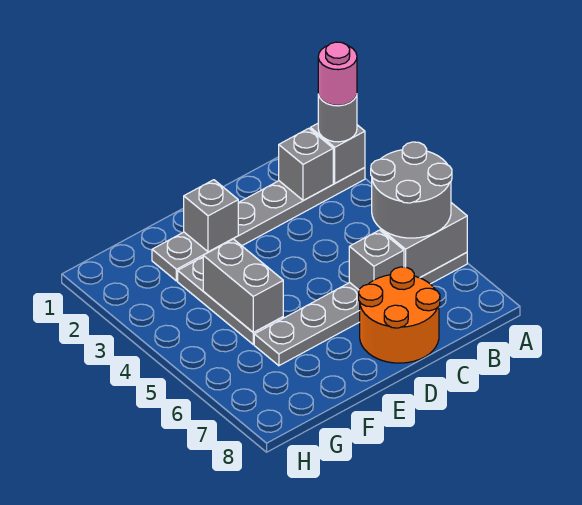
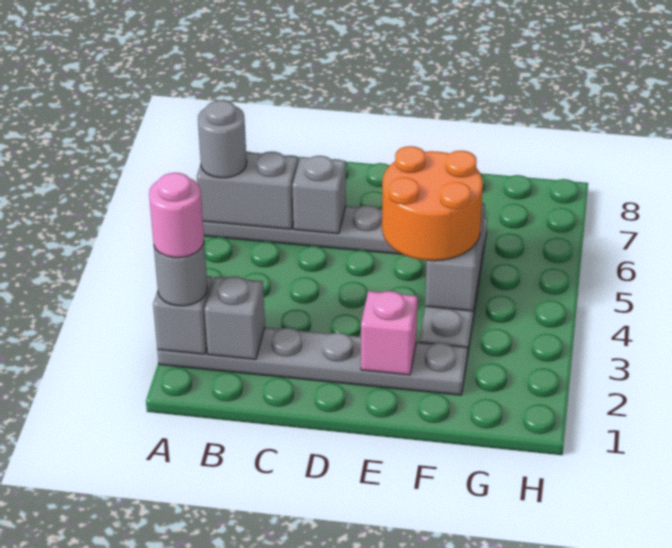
grey 2x2 round brick [371,142,452,238] -> grey 1x1 round brick [198,100,247,178]
orange 2x2 round brick [359,267,440,363] -> orange 2x2 round brick moved to [382,146,483,261]
grey 1x1 brick [184,180,238,252] -> pink 1x1 brick [361,291,417,375]

